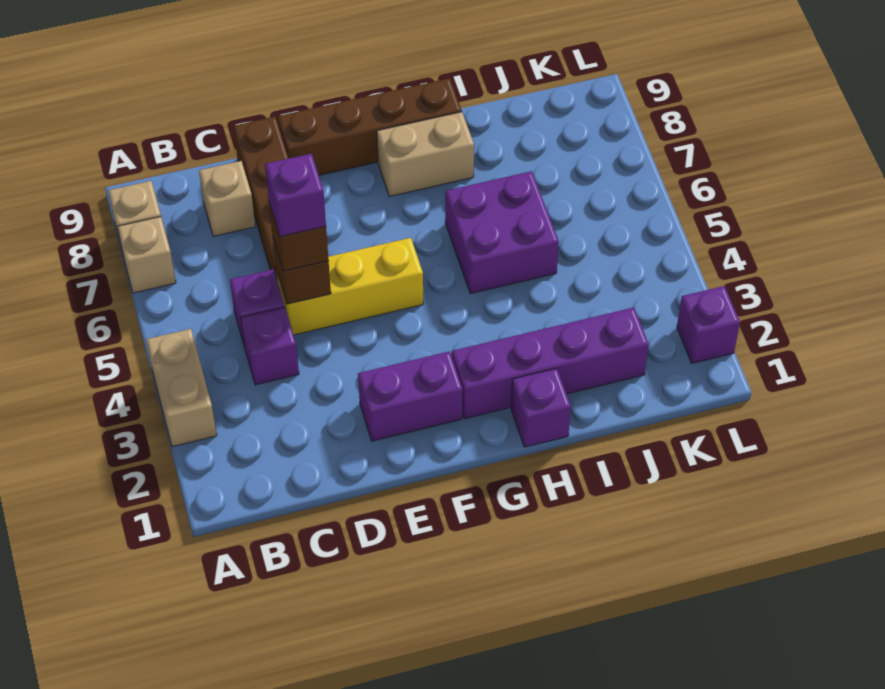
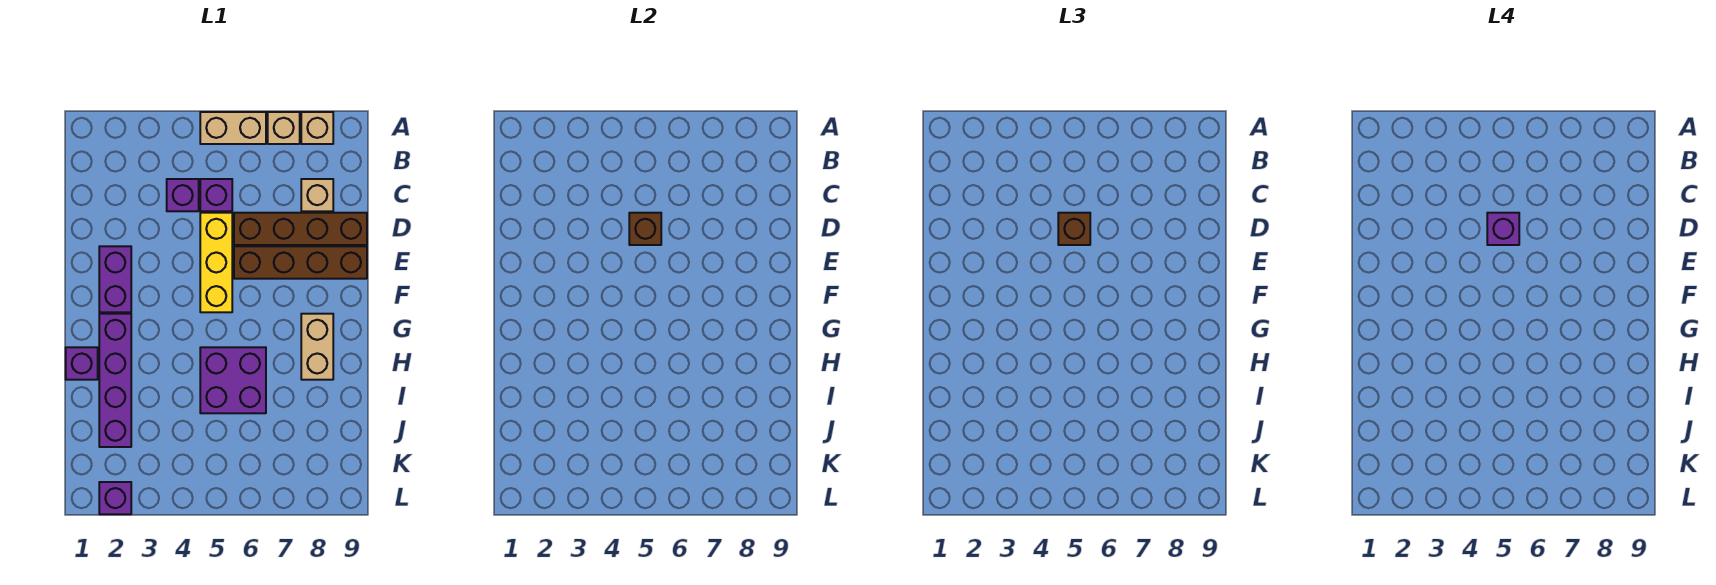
tan 1x2 brick [146,329,217,447] -> tan 1x2 brick moved to [200,112,266,144]
brown 1x4 brick [278,78,462,175] -> brown 1x4 brick turned to [234,246,367,279]

